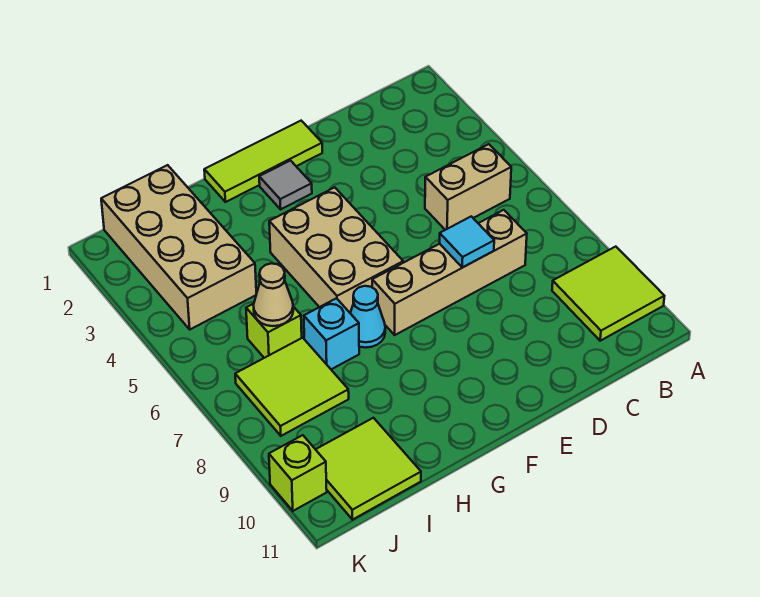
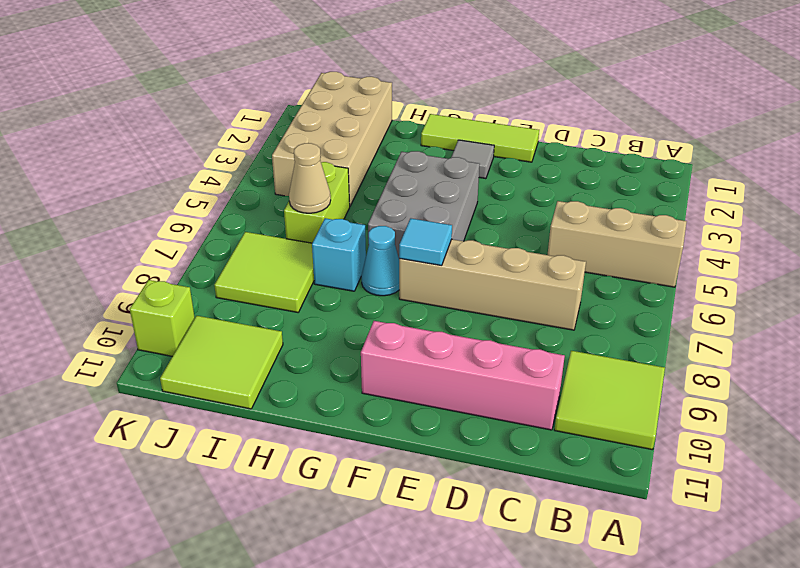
tan 1x2 brick [425,144,511,230] -> tan 1x3 brick [548,201,687,287]
none -> pink 1x4 brick [361,321,565,430]
cyan 1x1 tile [439,216,494,268] -> cyan 1x1 tile moved to [399,218,452,266]
tan 2x3 brick [269,187,403,313] -> grey 2x3 brick [368,151,480,257]
lime 1x1 brick [246,304,302,358] -> lime 1x2 brick [284,162,350,243]

